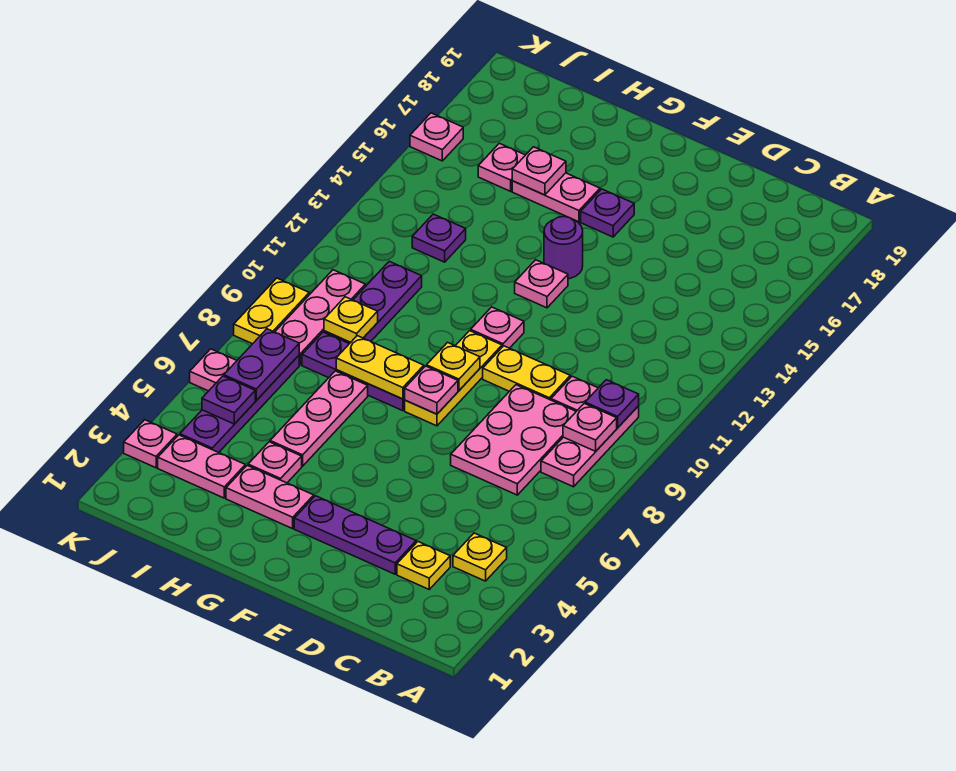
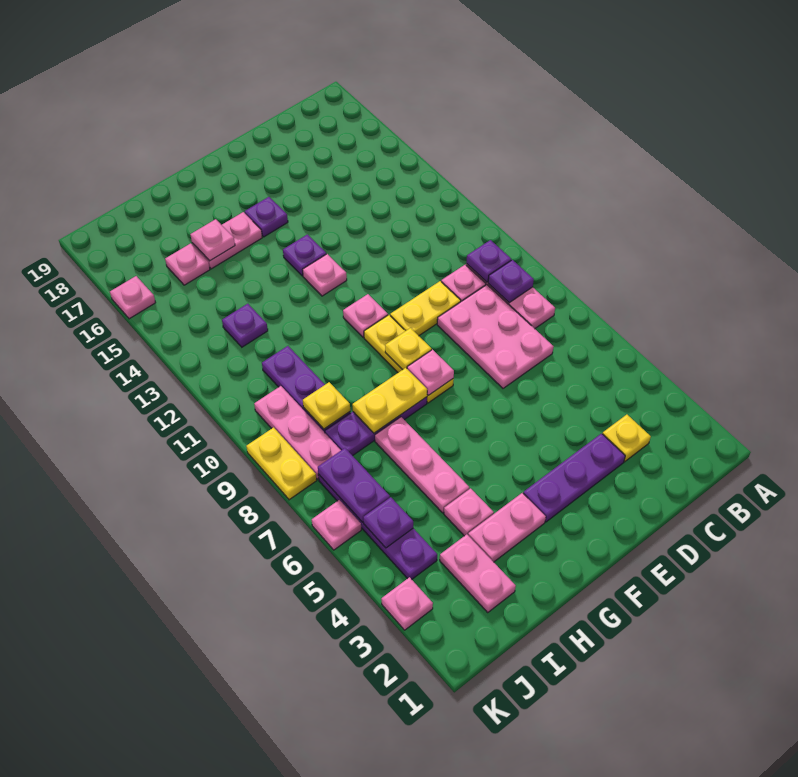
yellow 1x1 plate [453,533,507,581] -> none
pink 1x1 plate [563,403,617,451] -> purple 1x1 plate [488,260,534,303]
purple 1x1 round brick [544,217,583,279] -> purple 1x1 plate [283,234,326,276]
pink 1x2 plate [158,435,245,498] -> pink 1x2 plate turned to [440,534,516,613]

